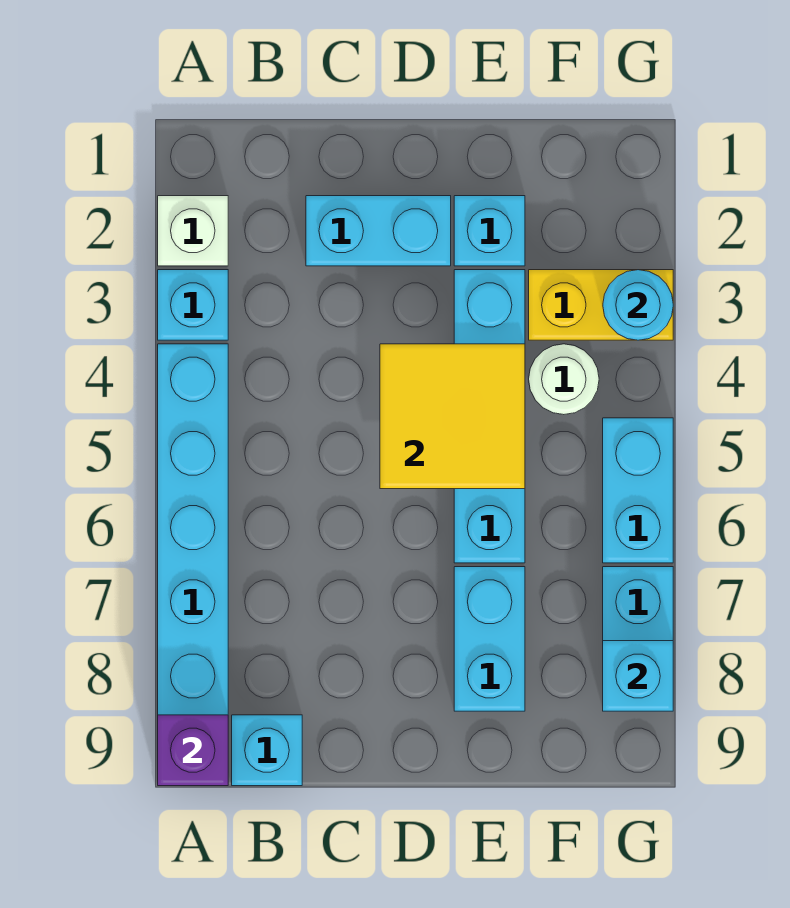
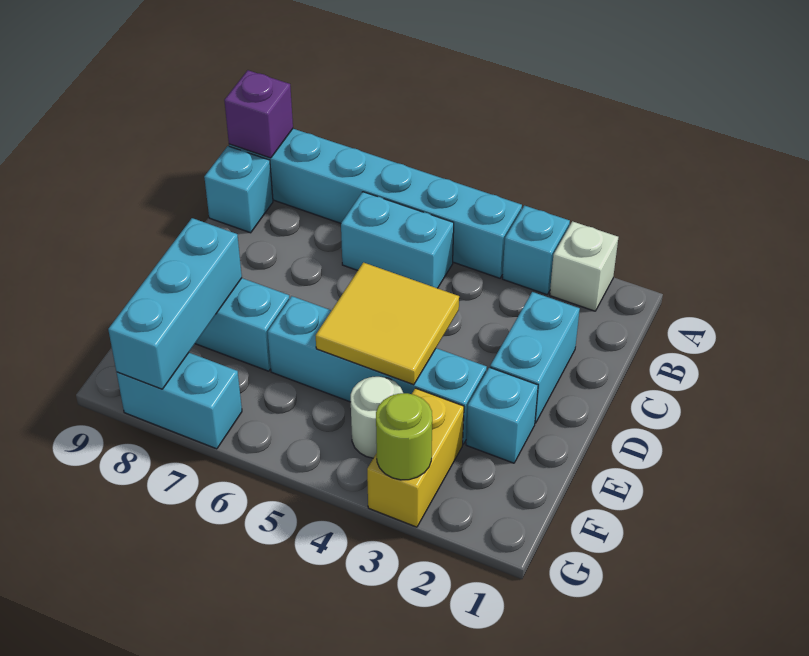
cyan 1x1 round brick [603,270,673,340] -> lime 1x1 round brick [376,393,432,480]
cyan 1x2 brick [603,418,673,563] -> cyan 1x2 brick moved to [341,192,454,288]
cyan 1x1 brick [603,641,673,711] -> cyan 1x3 brick [108,218,242,389]

